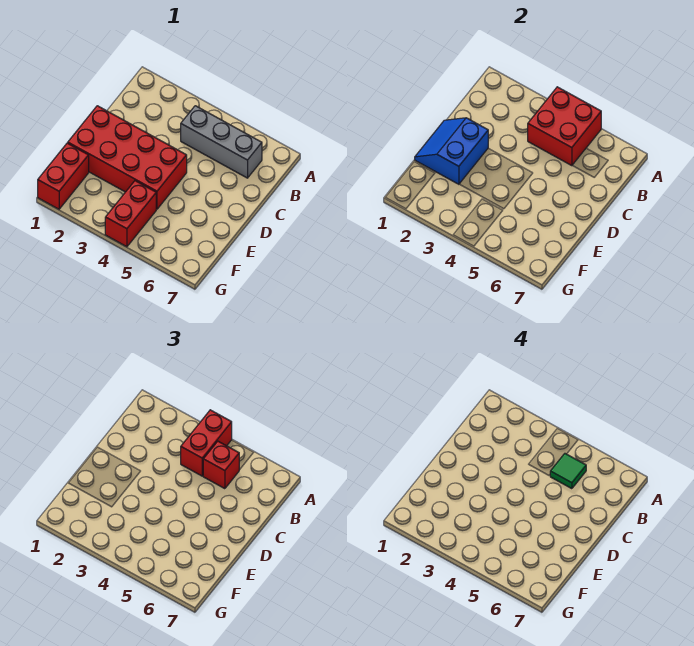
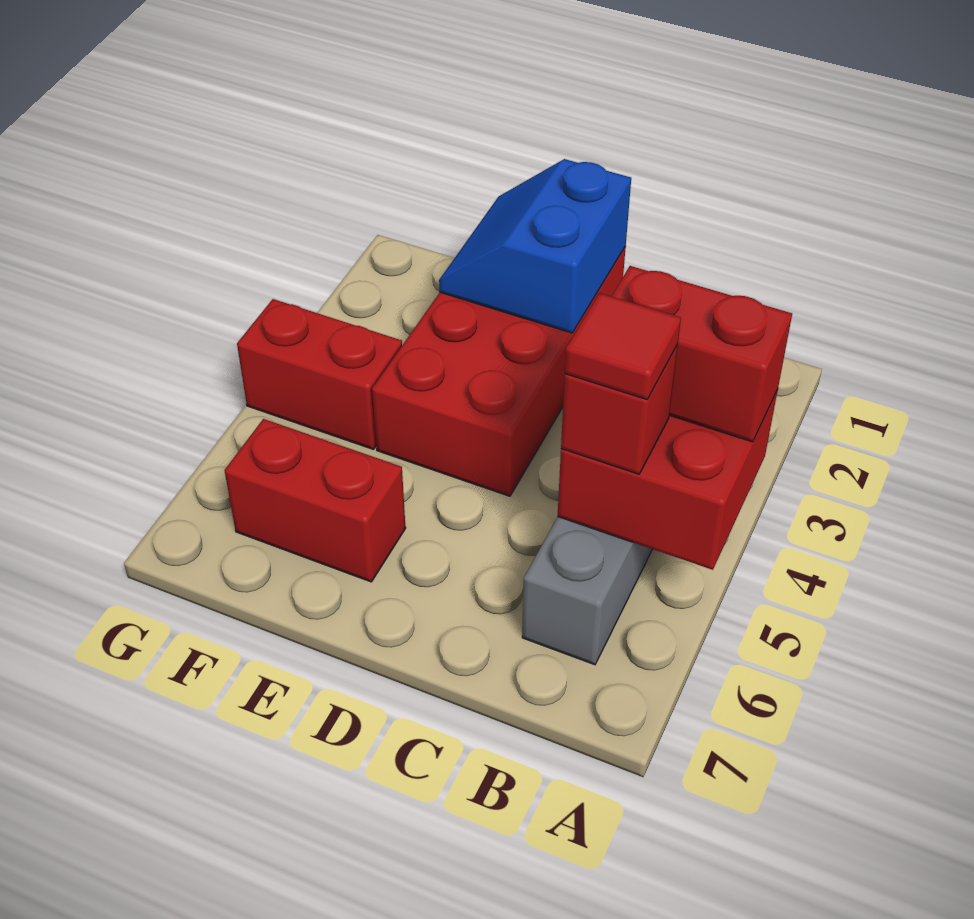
green 1x1 tile [550,454,586,489] -> red 1x1 tile [565,293,681,400]
blue 2x2 slope [415,118,488,184] -> blue 2x2 slope turned to [439,159,631,333]
red 1x2 brick [38,143,89,209] -> red 1x2 brick moved to [225,419,406,582]

